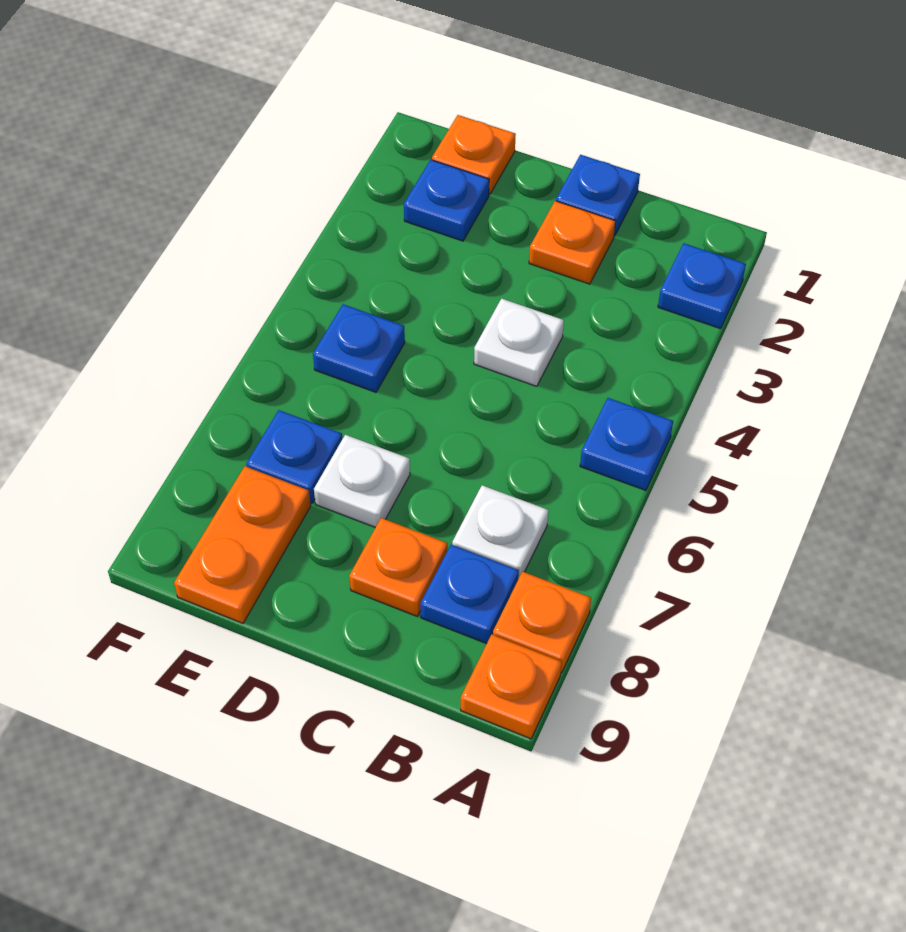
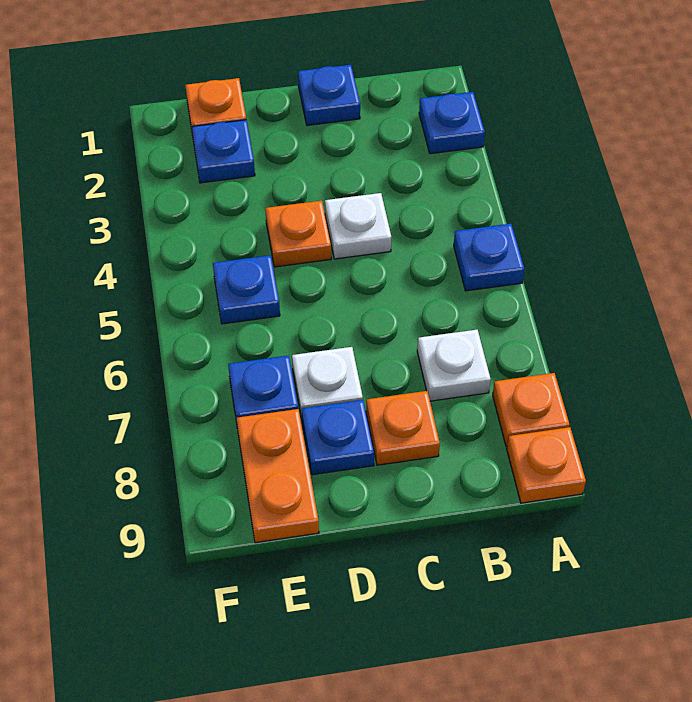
blue 1x1 plate [420,545,519,644] -> blue 1x1 plate moved to [302,400,374,475]
orange 1x1 plate [529,201,615,284] -> orange 1x1 plate moved to [265,201,331,267]

